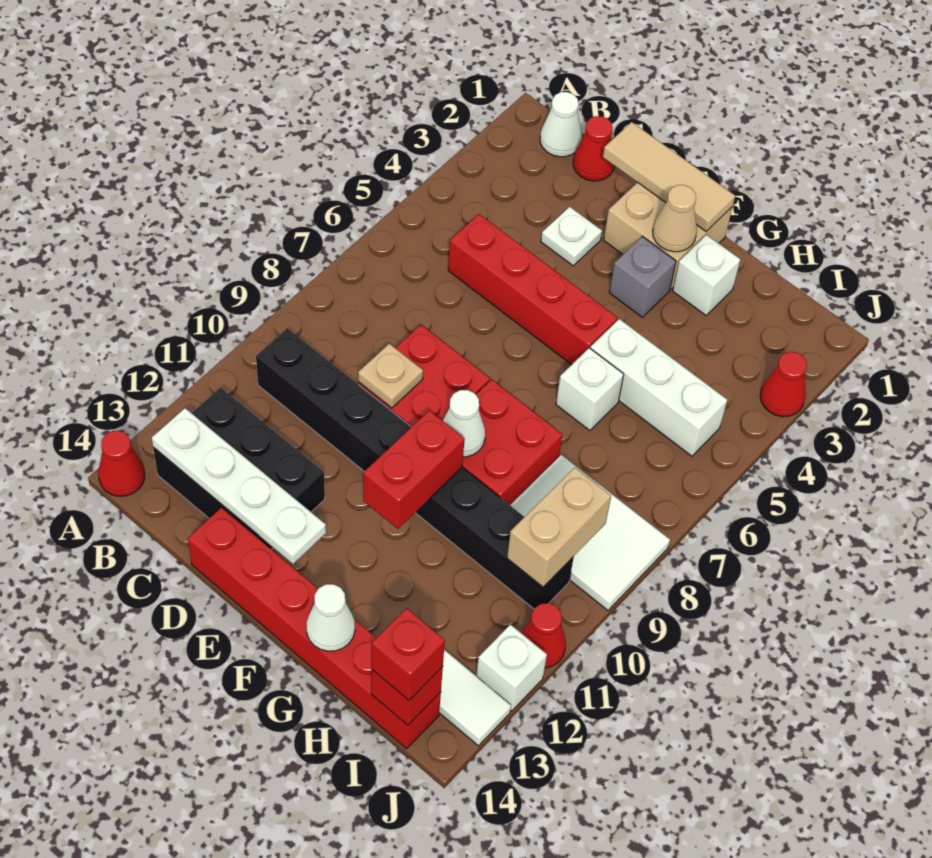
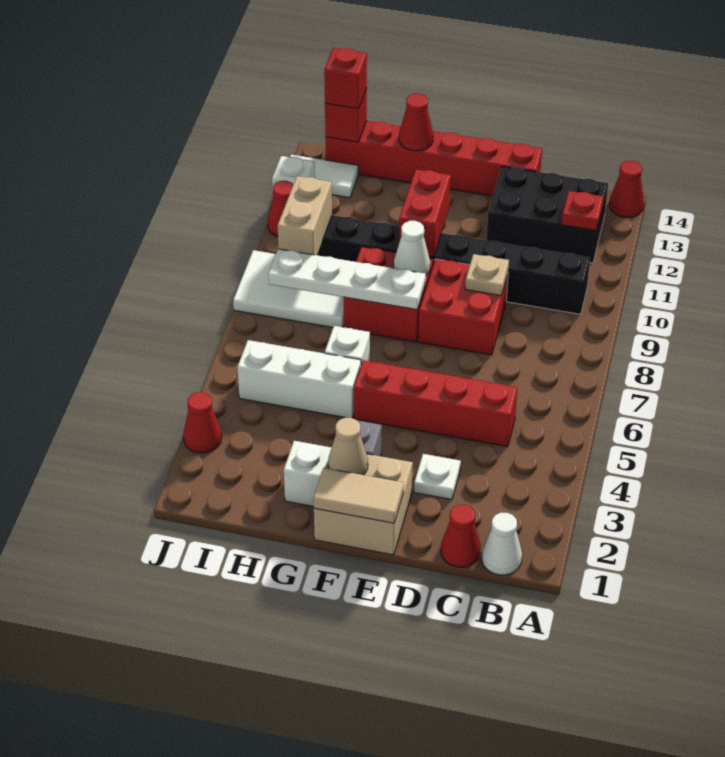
none -> red 1x1 plate [562,191,604,231]
white 1x4 plate [152,408,326,564] -> white 1x4 plate moved to [268,249,426,310]
tan 1x3 tile [603,122,735,231] -> tan 1x2 tile [313,468,404,523]
white 1x1 cone [306,584,355,651] -> red 1x1 cone [399,94,433,151]

